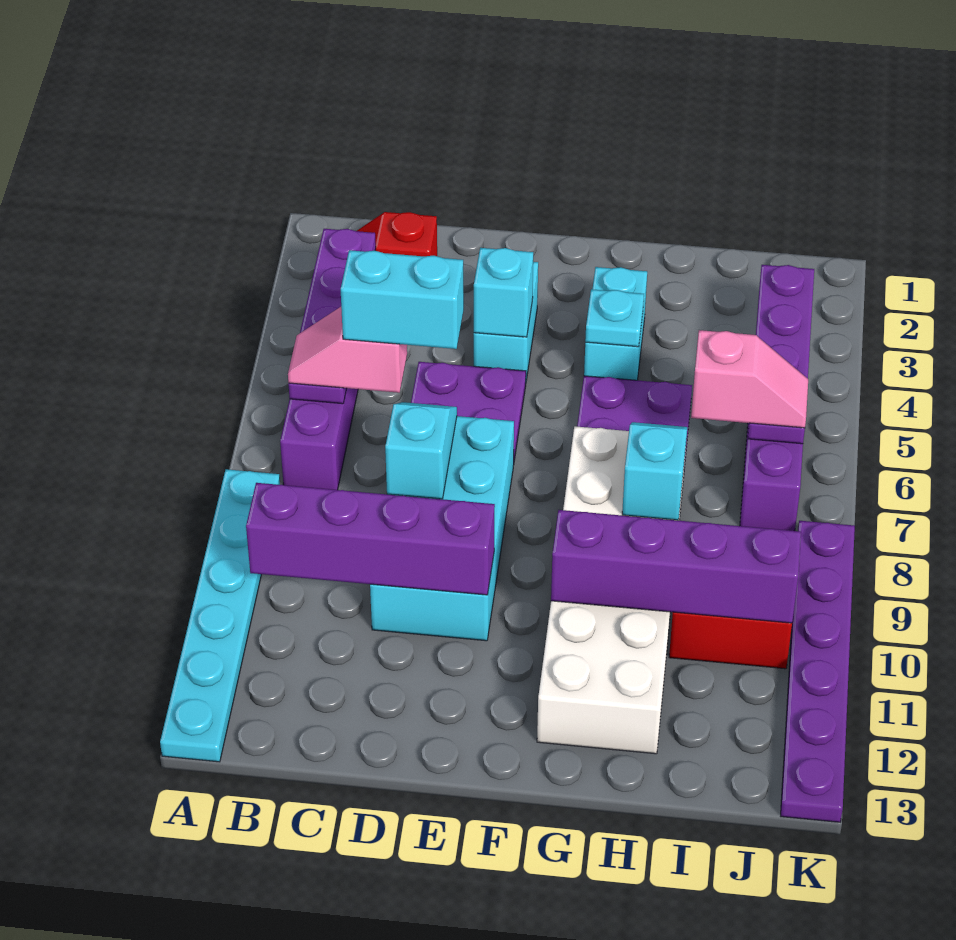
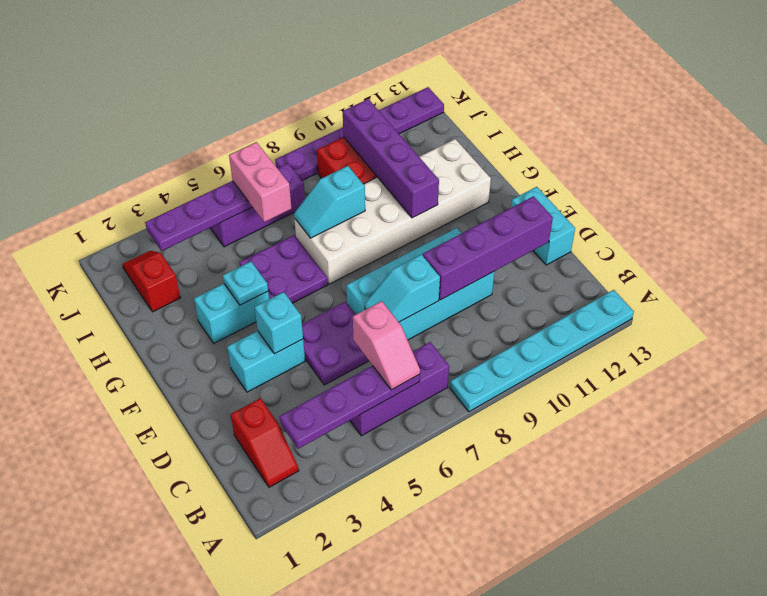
purple 1x4 brick [246,483,495,595] -> purple 1x4 brick turned to [423,196,553,300]
cyan 1x2 brick [341,250,464,349] -> cyan 1x2 brick moved to [511,187,575,265]
none -> red 1x2 slope [122,251,180,312]
pink 1x2 slope [691,330,808,428] -> pink 1x2 brick [229,142,291,222]

